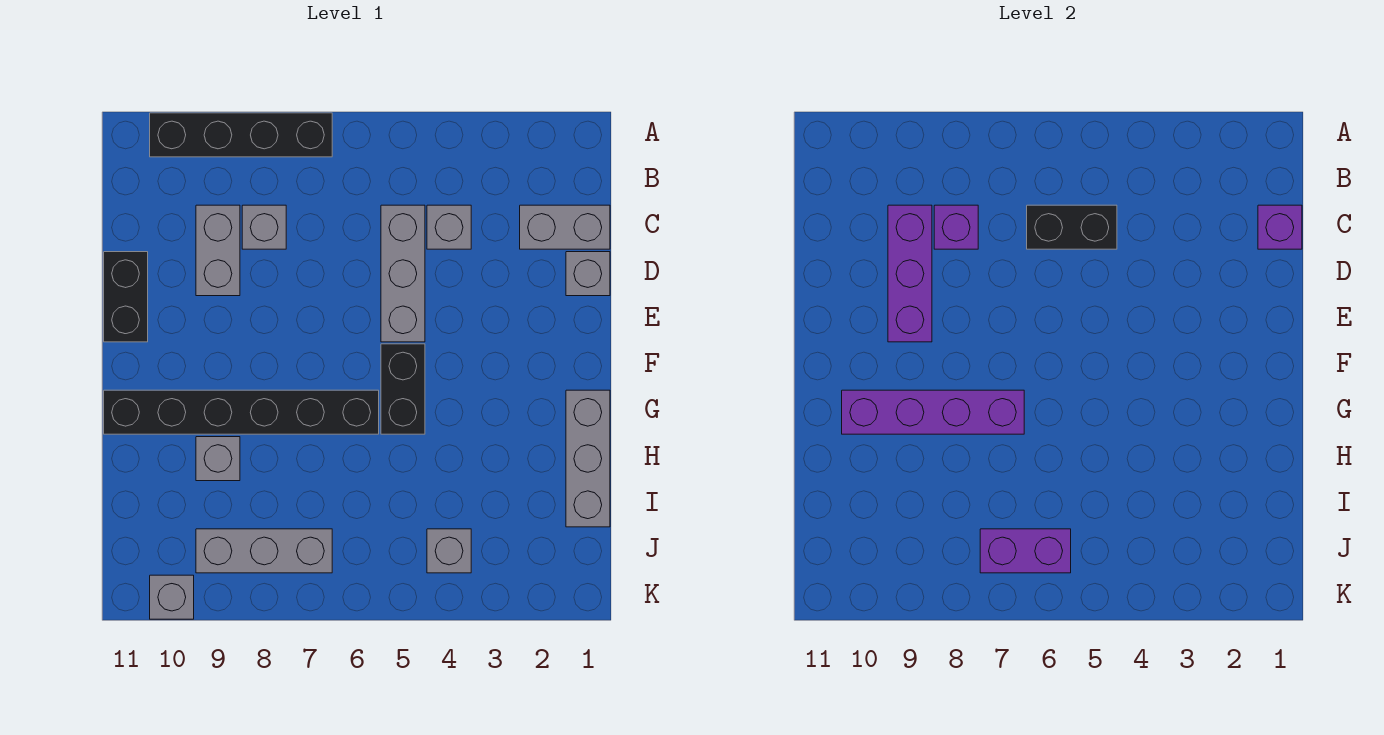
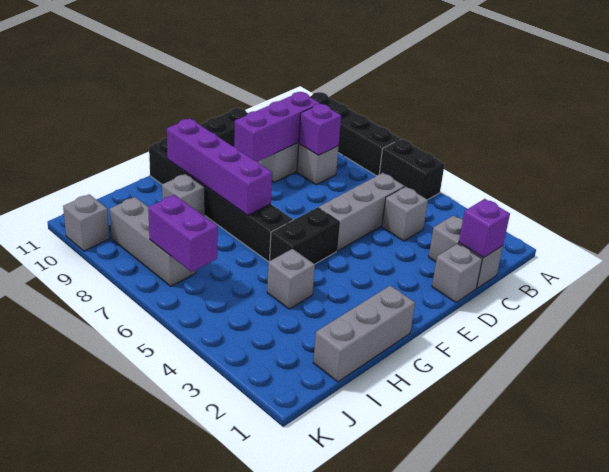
black 1x2 brick [1027,205,1117,249] -> black 1x2 brick moved to [379,139,445,200]
grey 1x1 brick [427,529,471,573] -> grey 1x1 brick moved to [267,249,315,309]

